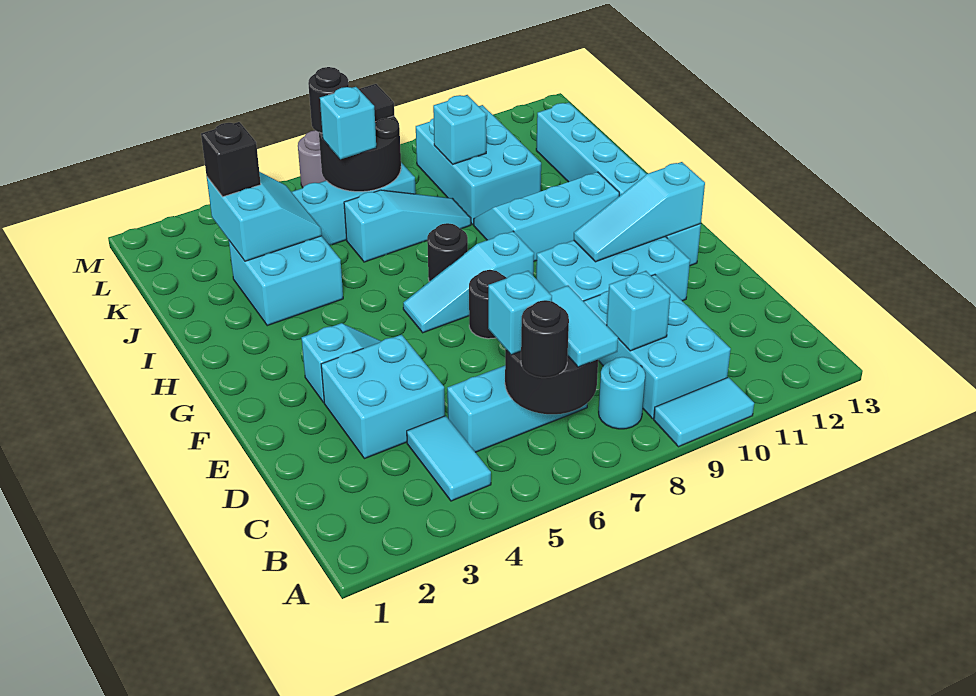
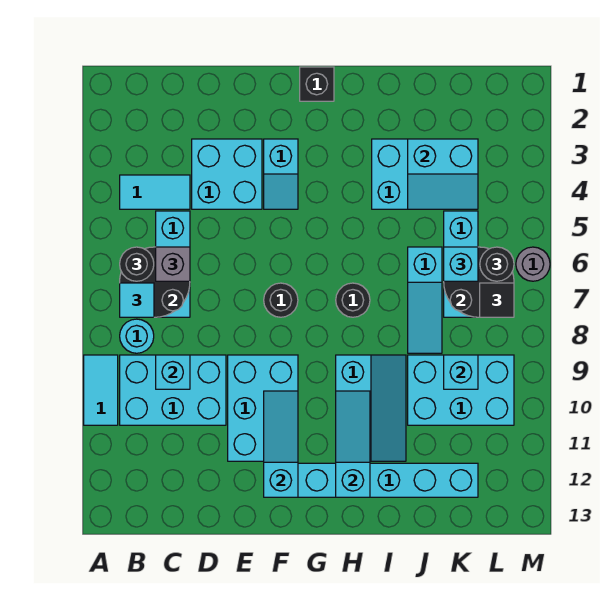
cyan 1x2 tile [549,286,618,367] -> cyan 1x1 tile [120,283,154,317]
cyan 1x1 brick [488,271,552,355] -> grey 1x1 brick [156,247,190,281]
cyan 1x3 slope [403,231,534,333] -> cyan 1x3 slope moved to [336,391,370,497]
black 1x1 brick [201,122,261,197] -> black 1x1 brick moved to [300,67,334,101]

